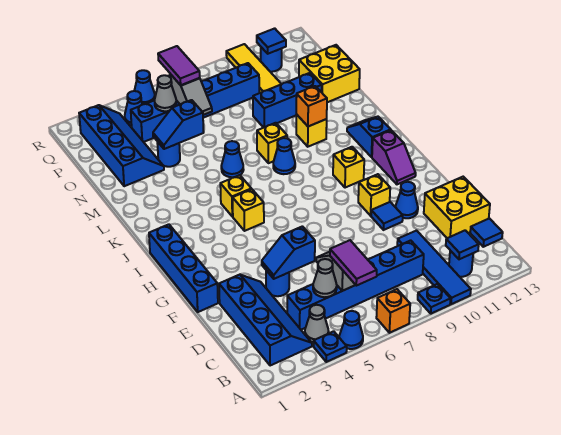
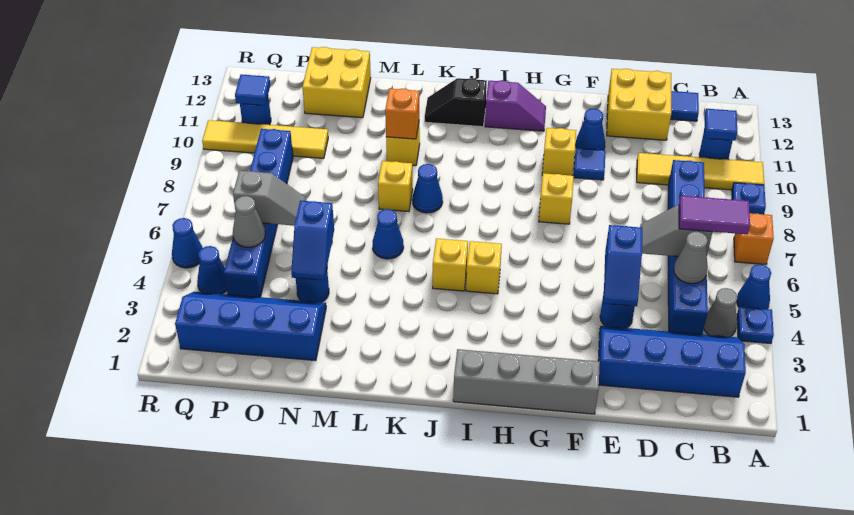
blue 1x4 tile [397,231,471,304] -> yellow 1x4 tile [637,153,764,190]
blue 1x4 brick [149,224,218,312] -> grey 1x4 brick [453,349,600,414]
yellow 1x1 brick [333,147,364,188] -> yellow 1x1 brick moved to [539,173,574,224]
blue 1x2 slope [347,117,391,157] -> black 1x2 slope [425,78,487,127]
blue 1x3 brick [253,73,322,128] -> none
purple 1x2 tile [158,46,200,85] -> none

